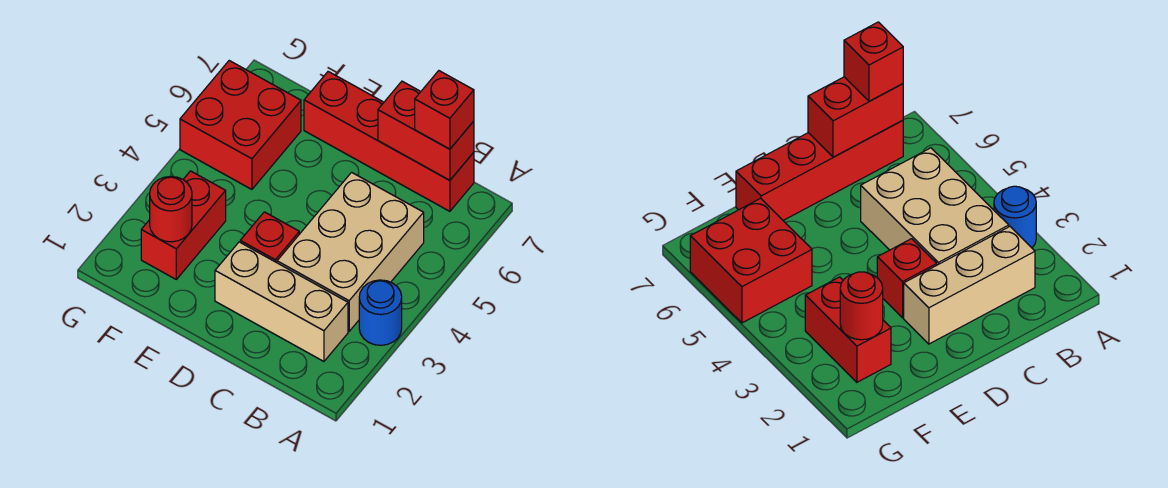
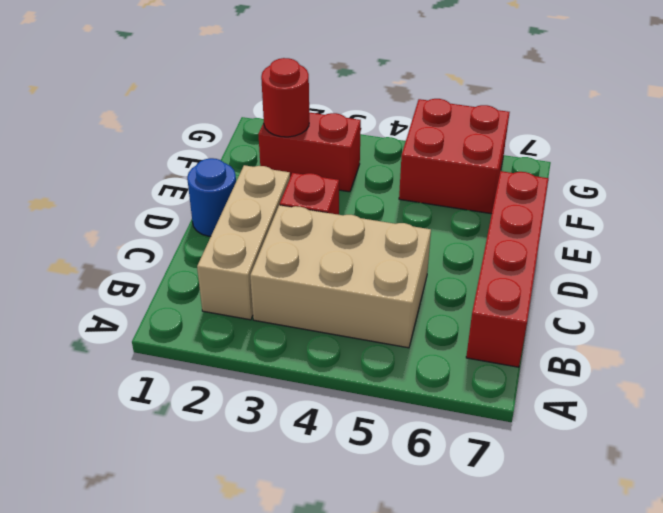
blue 1x1 round brick [359,280,402,345] -> blue 1x1 round brick moved to [187,158,236,236]
red 1x2 brick [378,81,474,180] -> none
red 1x1 brick [415,71,474,149] -> none

